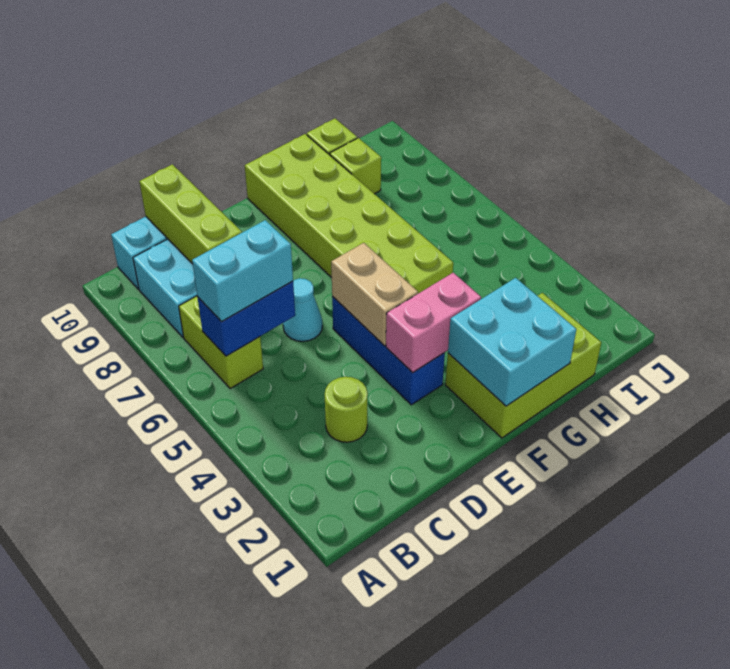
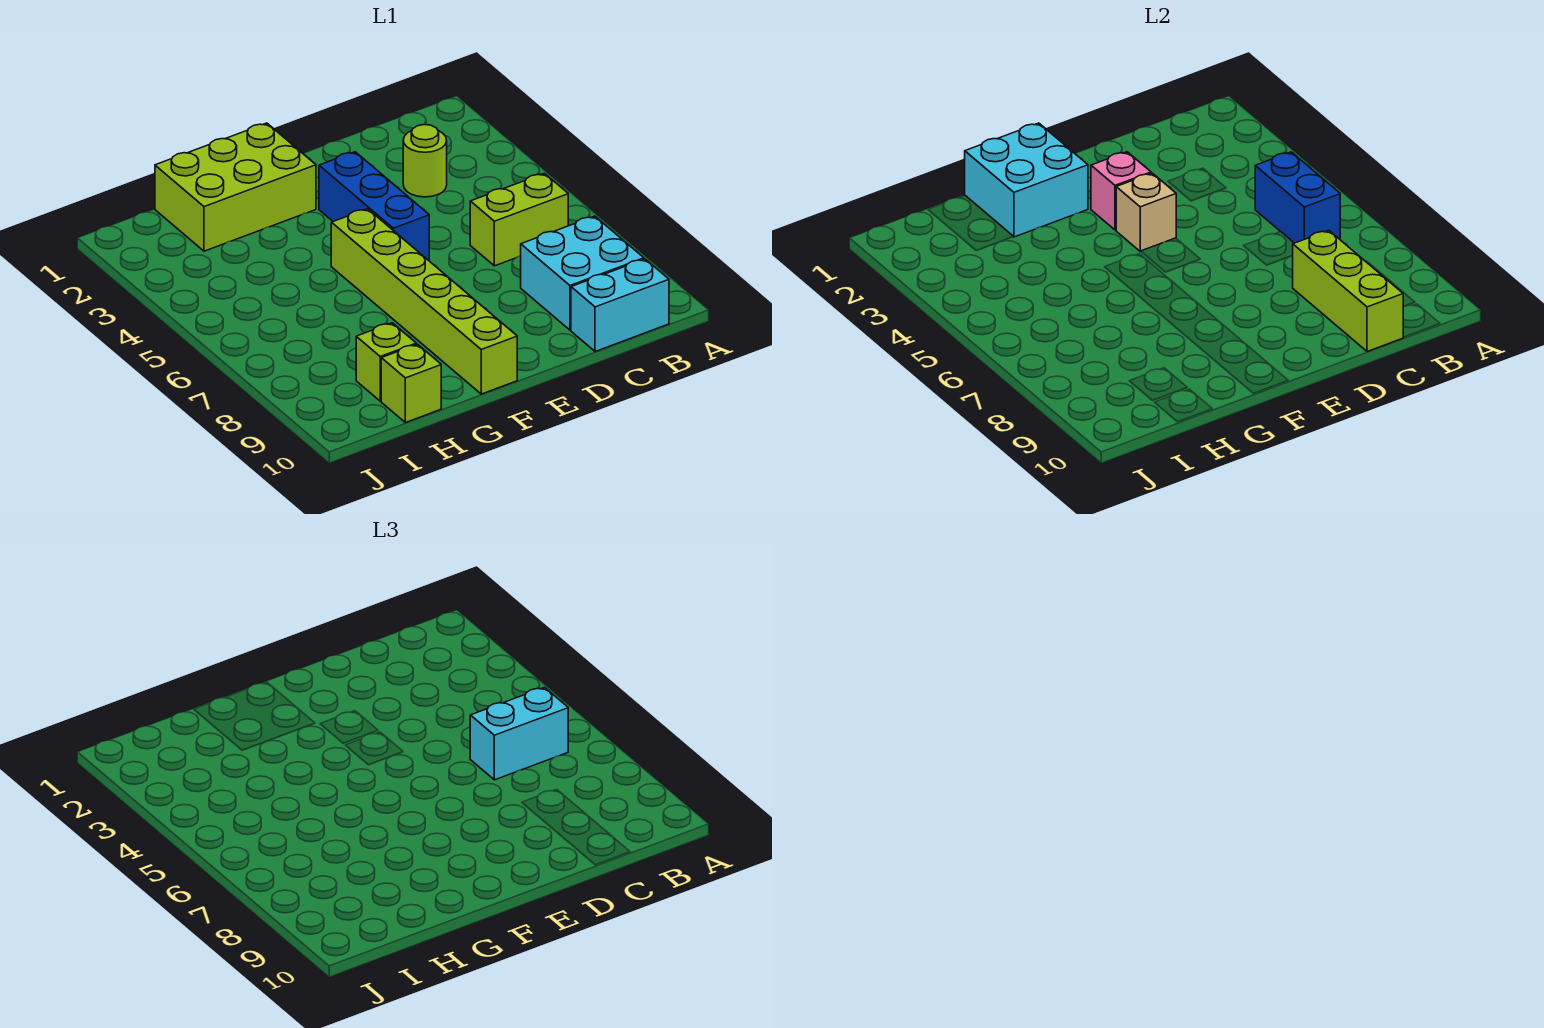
lime 1x2 brick [179,296,263,389] -> lime 1x2 brick turned to [470,173,568,266]
blue 1x2 brick [198,281,295,356] -> blue 1x2 brick turned to [1255,152,1340,243]
cyan 1x1 cone [283,278,322,341] -> none
pink 1x2 brick [386,273,481,373] -> pink 1x1 brick [1091,152,1151,230]
tan 1x2 brick [331,243,418,346] -> tan 1x1 brick [1116,173,1176,251]
lime 2x6 brick [245,134,453,294] -> lime 1x6 brick [331,209,517,394]

